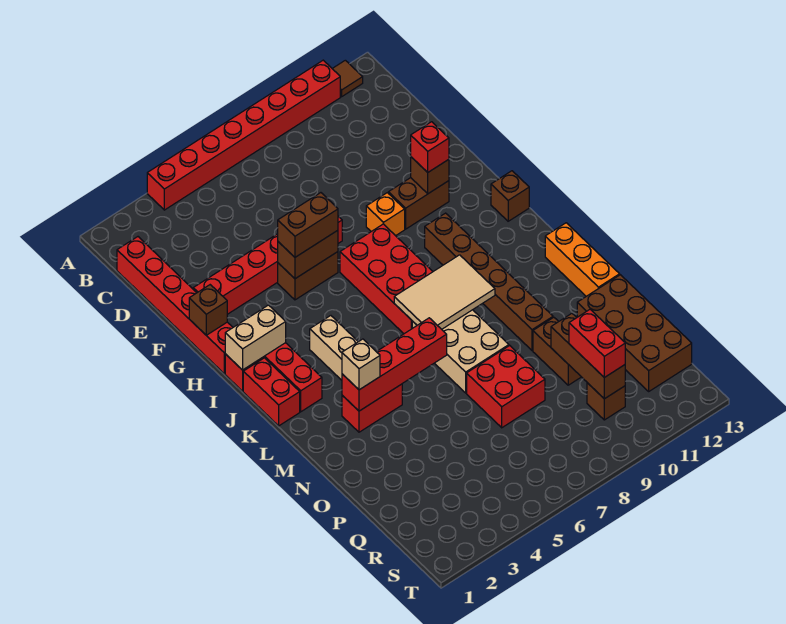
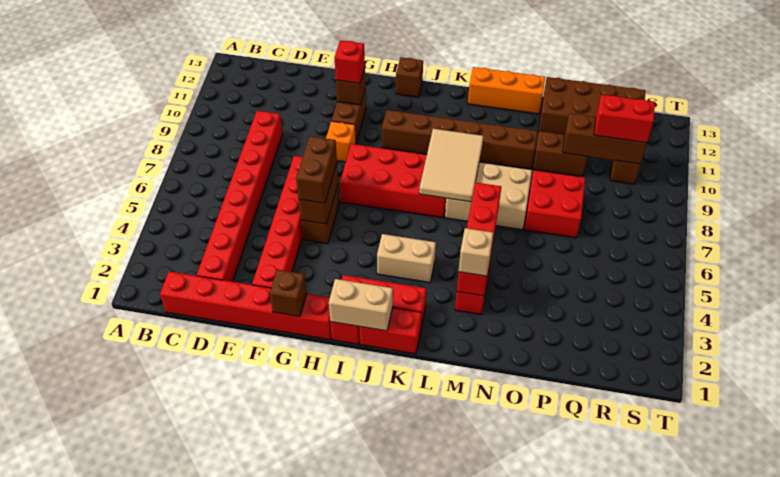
red 1x8 brick [147,60,340,210] -> red 1x8 brick moved to [197,111,283,282]
brown 1x1 tile [332,60,363,97] -> none
tan 1x2 brick [225,305,286,370] -> tan 1x2 brick turned to [329,279,393,331]

